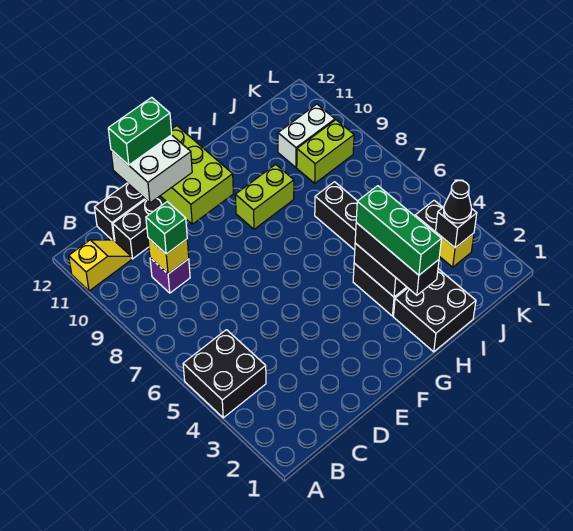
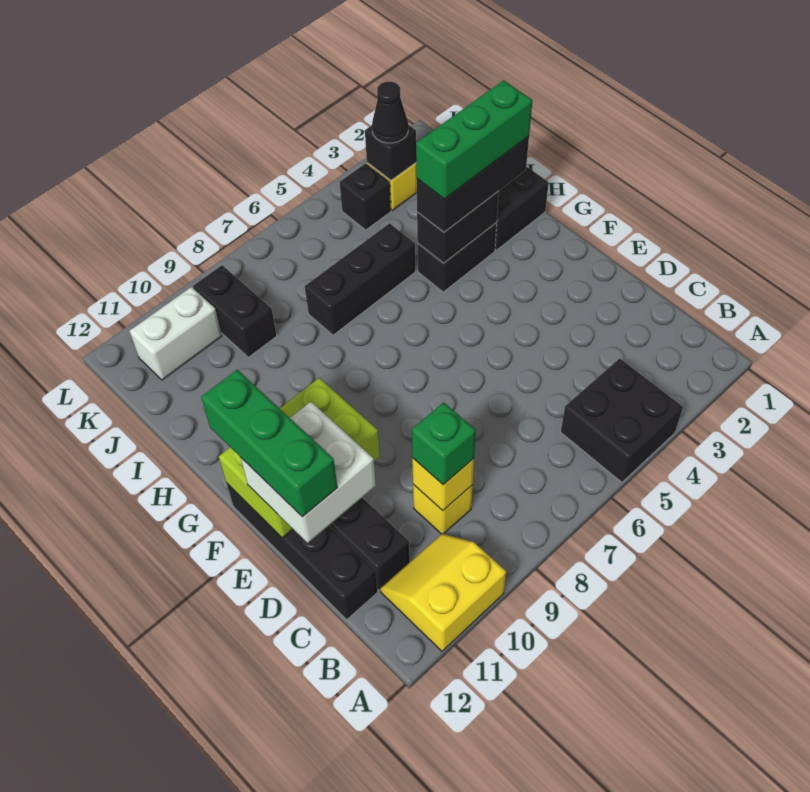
yellow 1x2 slope [69,240,131,291] -> yellow 2x2 slope [381,533,506,651]
purple 1x1 brick [150,258,190,293] -> yellow 1x1 brick [413,485,473,534]
green 1x2 brick [108,97,172,165] -> green 1x3 brick [201,370,338,517]
lime 1x2 brick [235,164,294,229] -> none
lime 1x2 brick [297,120,354,183] -> black 1x2 brick [193,265,277,357]
white 1x2 brick [278,104,335,167] -> white 1x2 brick turned to [130,287,222,380]

